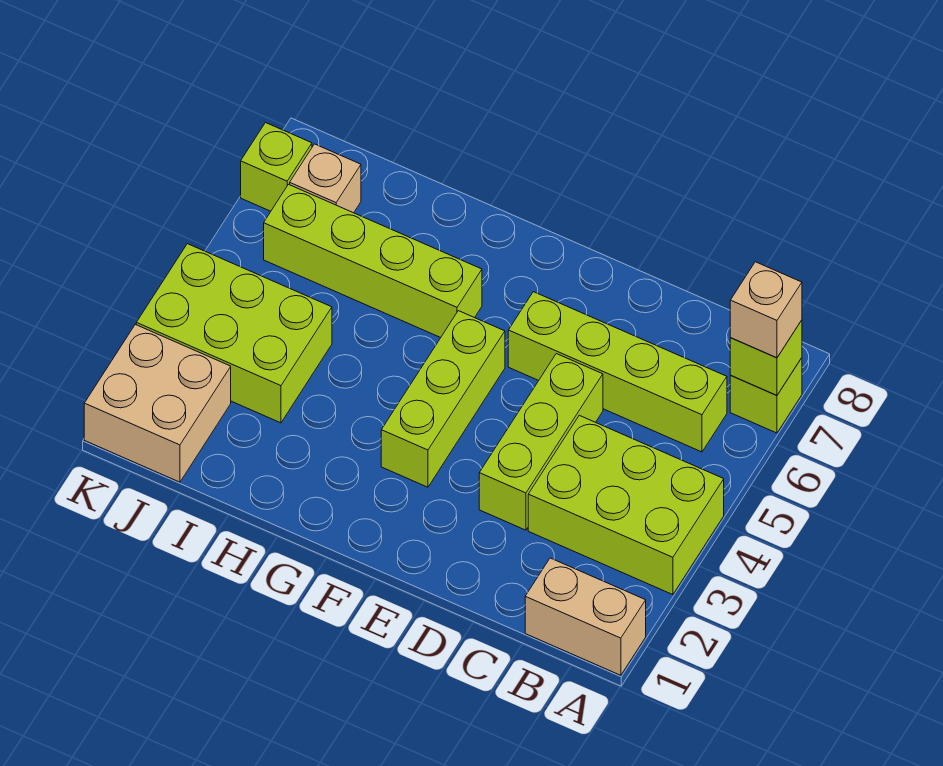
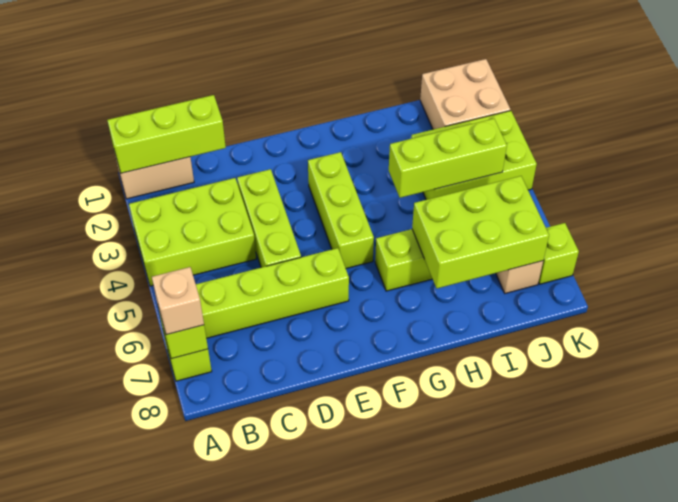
none -> lime 1x3 brick [107,95,226,173]
none -> lime 1x3 brick [389,119,507,198]
none -> lime 2x3 brick [412,176,549,288]

